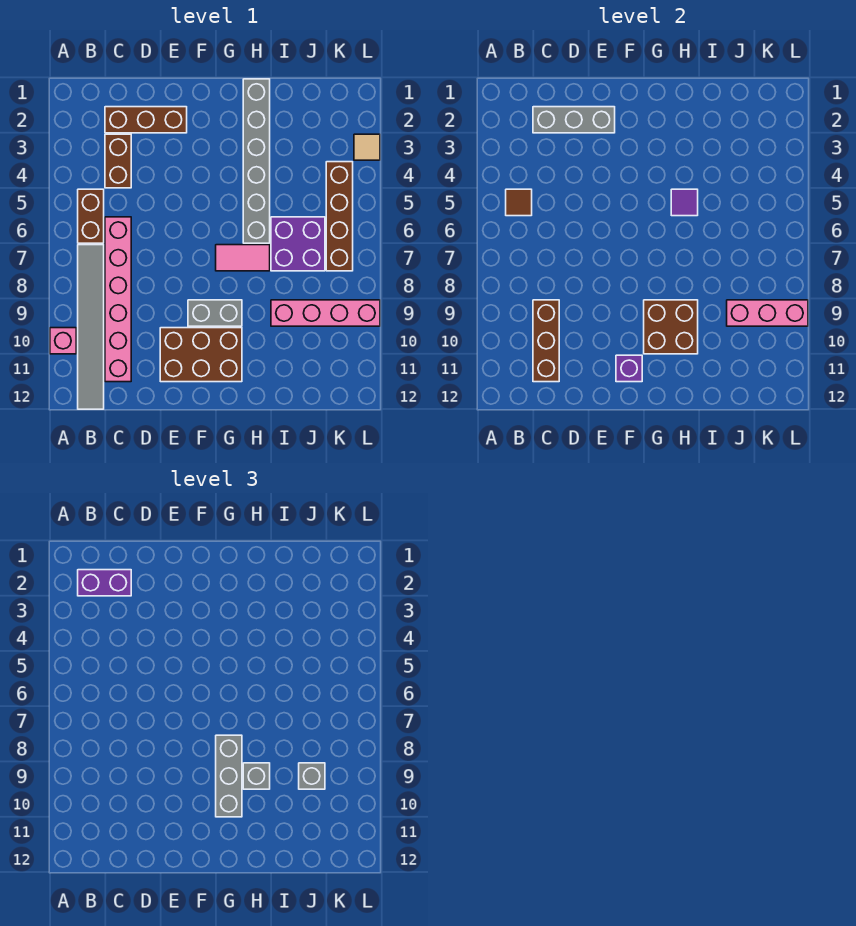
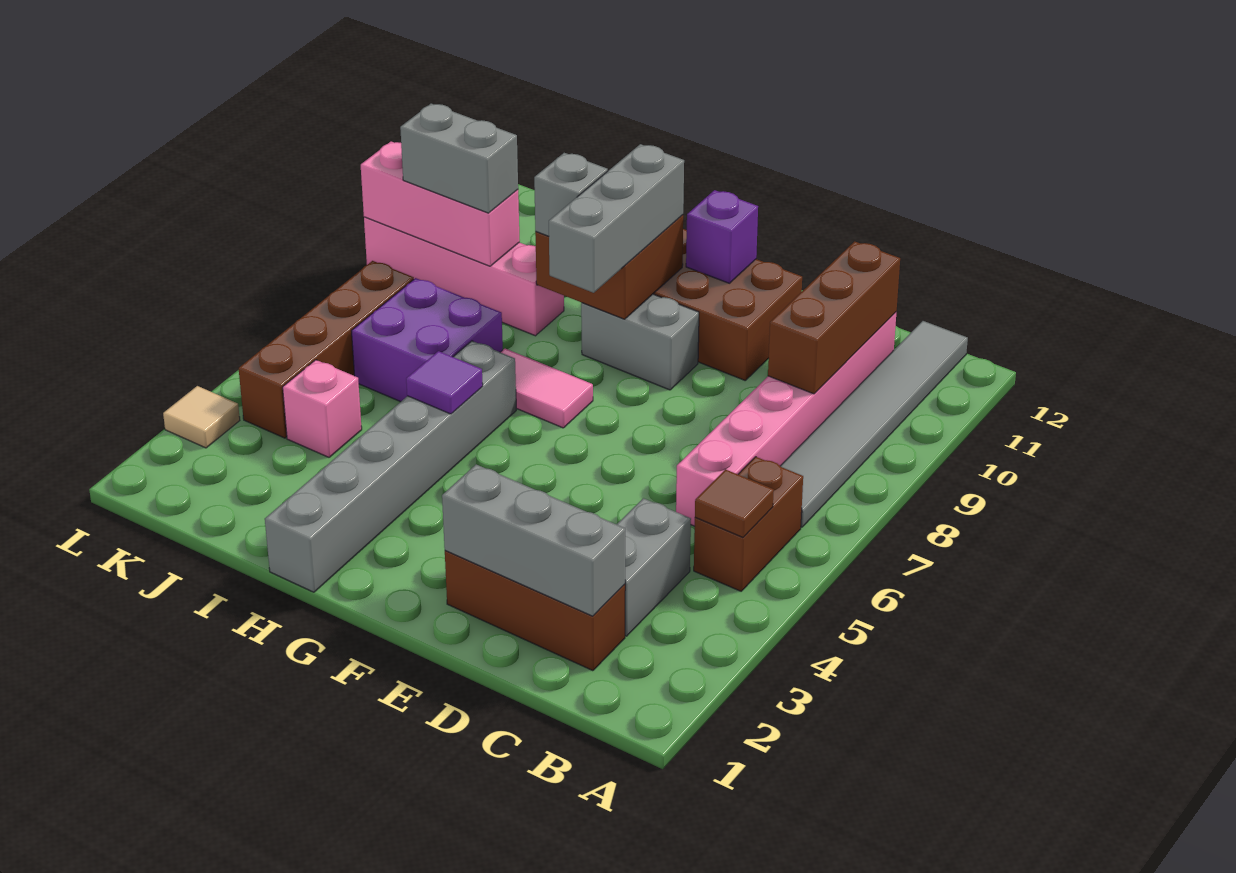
pink 1x1 brick [50,328,76,354] -> pink 1x1 brick moved to [283,360,362,457]
purple 1x2 brick [78,570,131,596] -> none
brown 1x2 brick [105,134,131,188] -> grey 1x2 brick [617,498,691,636]
grey 1x1 brick [299,763,325,789] -> grey 1x2 brick [400,104,518,213]

